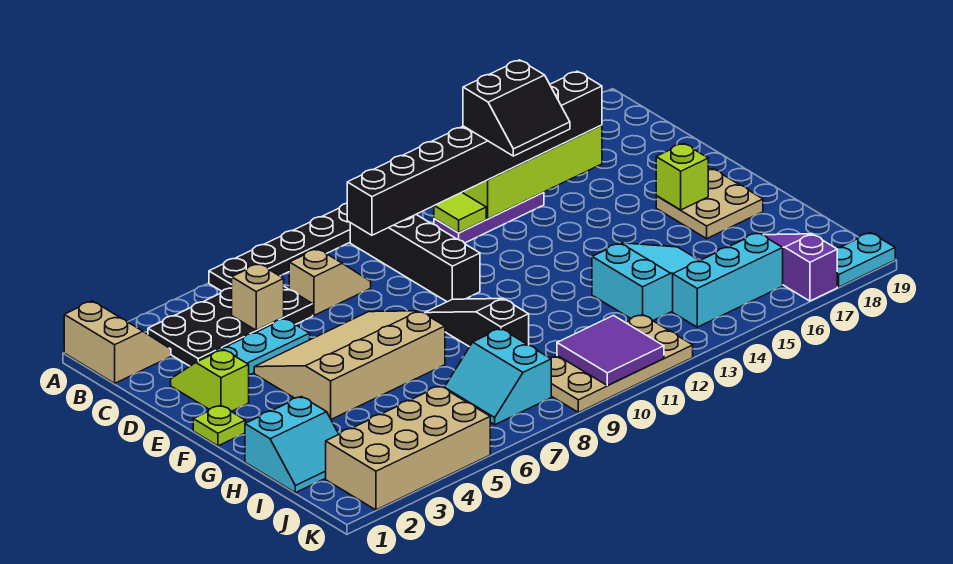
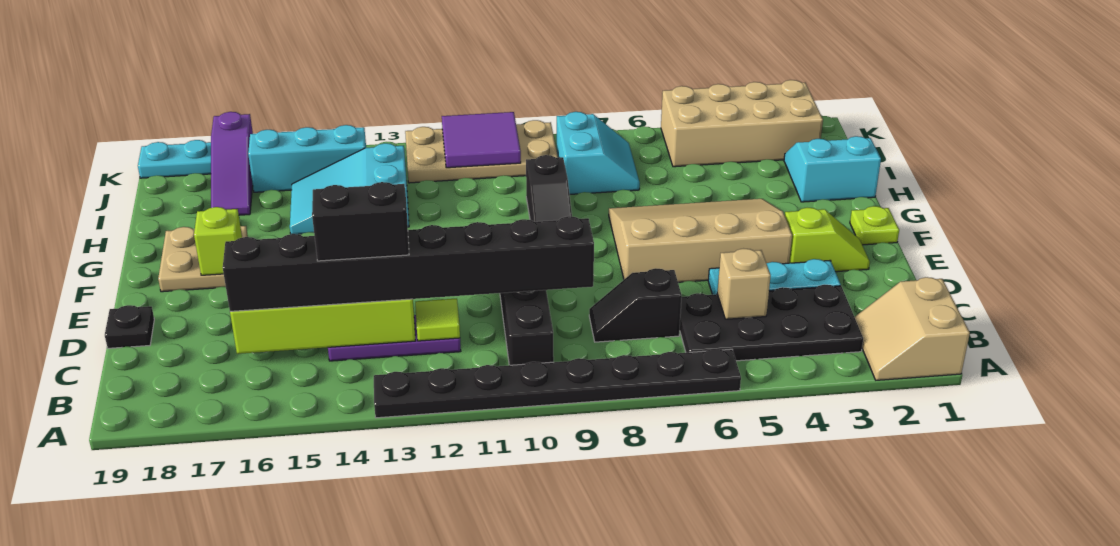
tan 1x2 slope [289,249,371,315] -> black 1x2 slope [589,268,682,342]
lime 1x2 slope [171,349,249,412] -> lime 1x2 slope turned to [785,208,870,272]
none -> black 1x1 plate [105,305,154,348]
tan 3x4 slope [254,311,445,419] -> tan 3x4 slope turned to [609,199,792,282]

